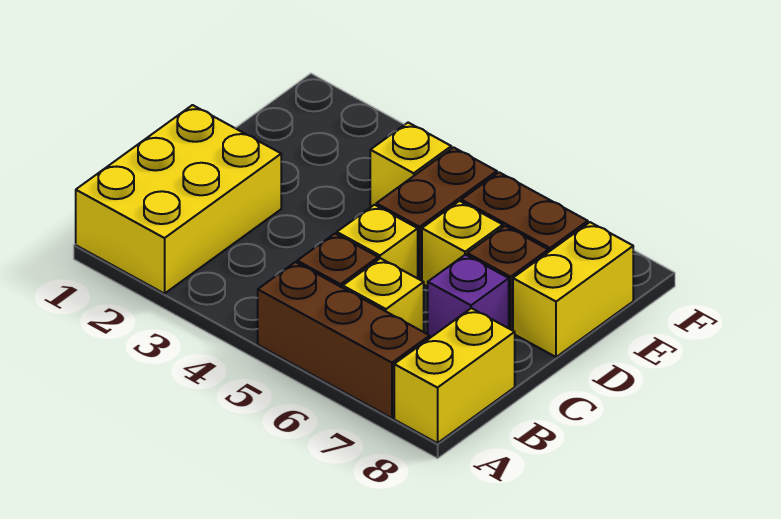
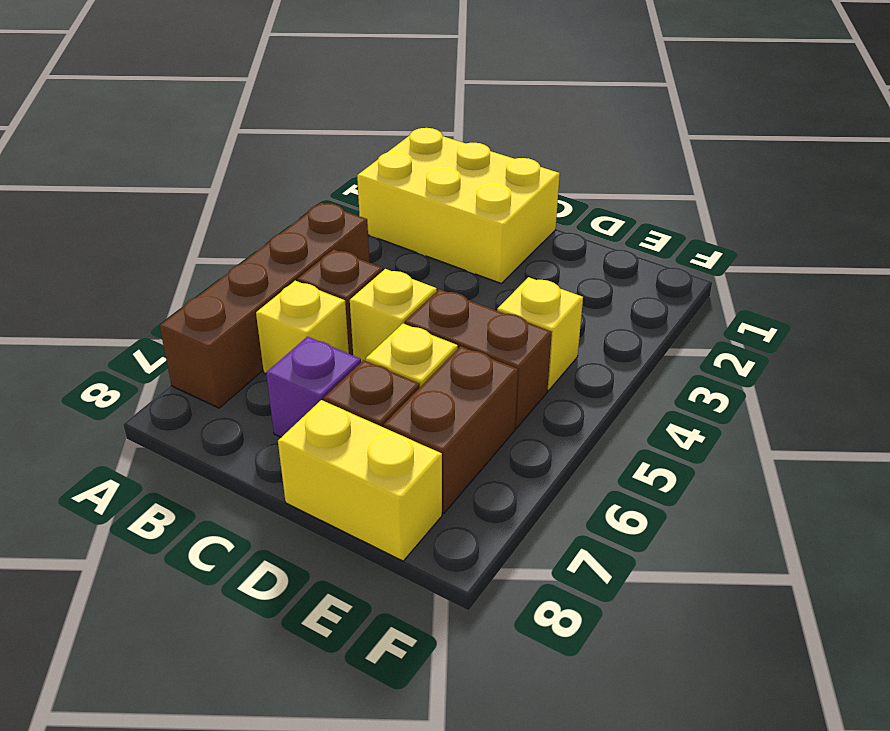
brown 1x3 brick [258,262,430,418] -> brown 1x4 brick [160,203,369,408]
yellow 1x2 brick [394,308,515,443] -> none

